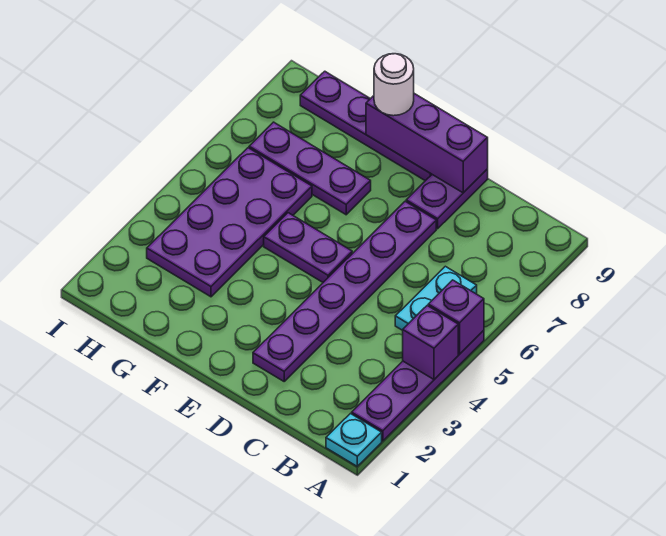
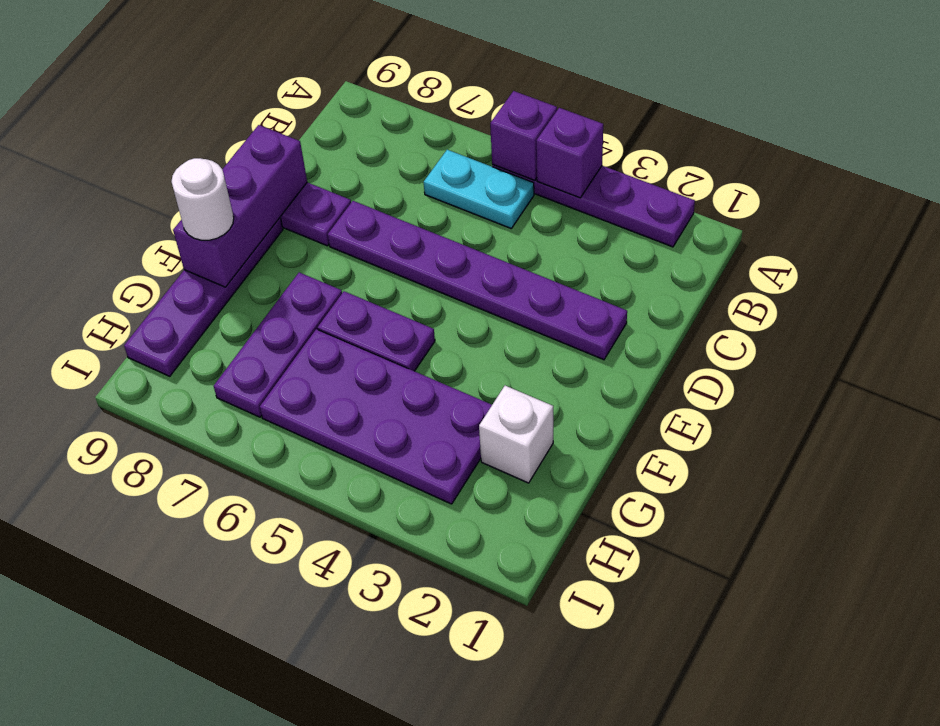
cyan 1x1 plate [326,414,382,466] -> none
purple 1x2 plate [264,213,352,282] -> purple 1x2 plate turned to [318,291,435,371]
none -> white 1x1 brick [479,386,553,483]

